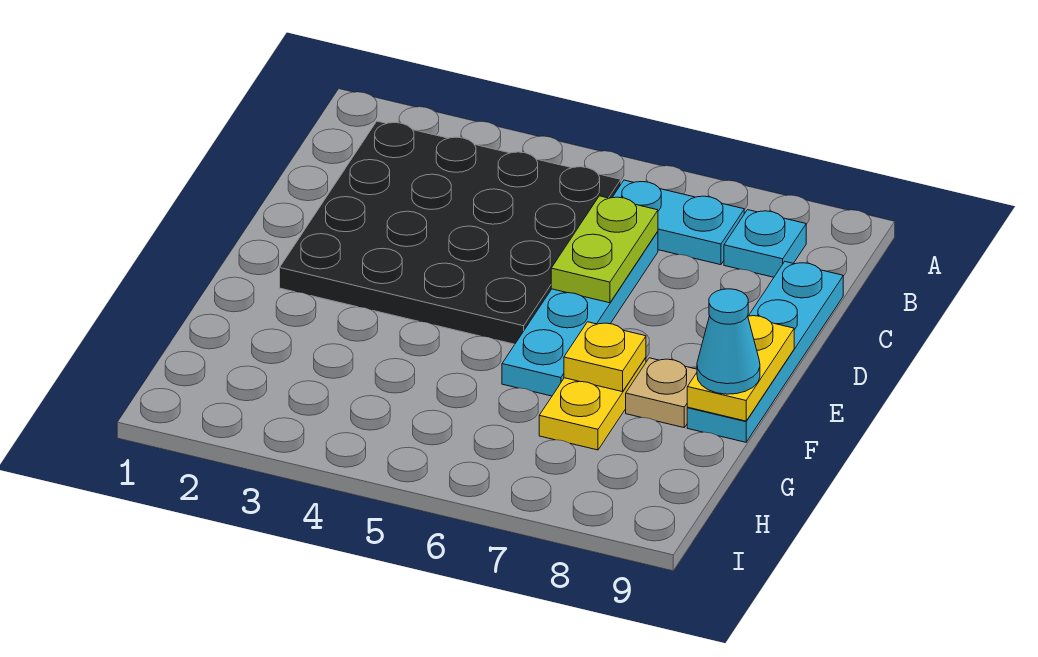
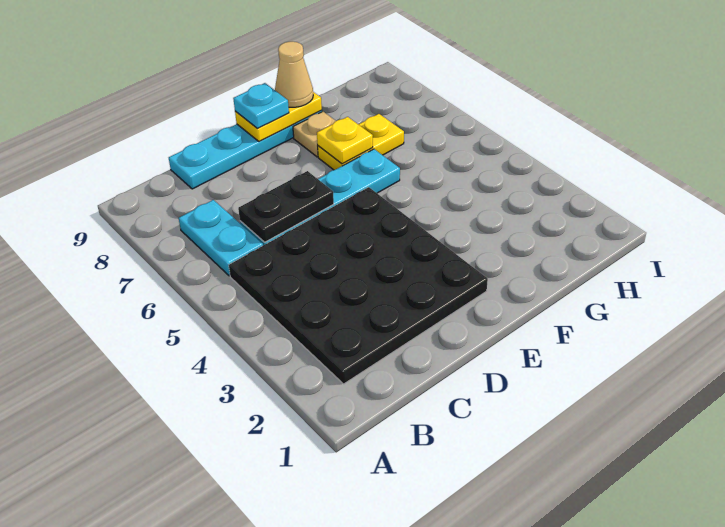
cyan 1x1 plate [724,210,806,277] -> cyan 1x1 plate moved to [233,83,289,128]
lime 1x2 plate [551,196,658,303] -> black 1x2 plate [238,171,334,242]
cyan 1x1 cone [697,289,760,394] -> tan 1x1 cone [275,42,313,107]

